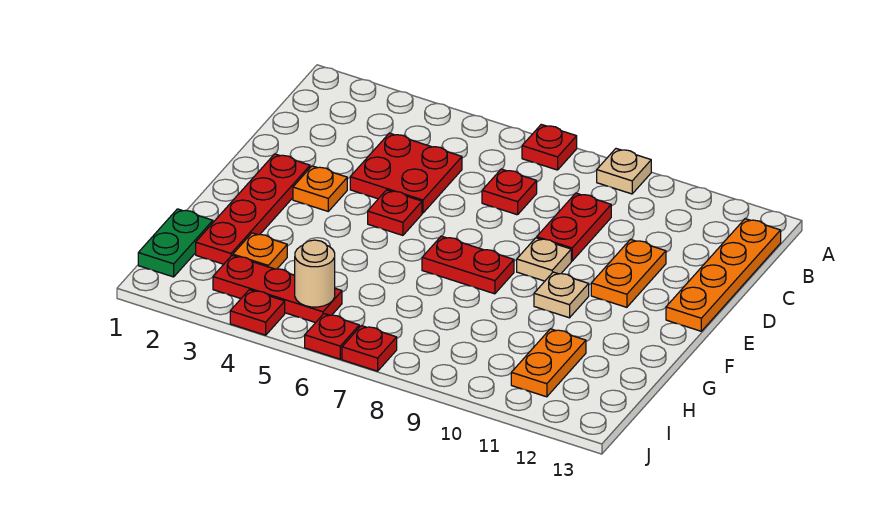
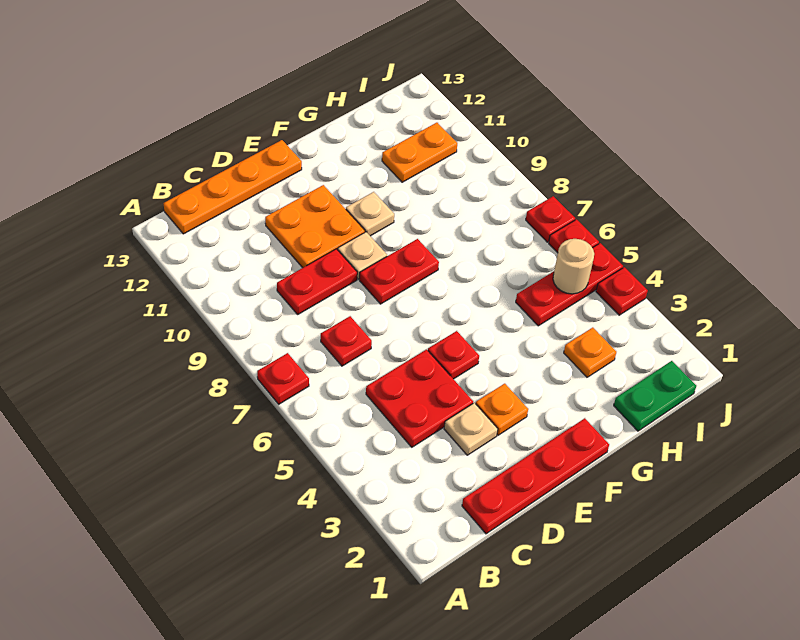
tan 1x1 plate [597,149,651,194] -> tan 1x1 plate moved to [444,403,498,455]
orange 1x2 plate [591,239,666,307] -> orange 2x2 plate [265,185,365,268]
red 1x4 plate [196,154,310,264] -> red 1x4 plate moved to [462,418,609,534]
red 1x2 plate [422,236,514,294] -> red 1x2 plate turned to [359,239,439,304]
red 1x3 plate [213,255,342,323] -> red 1x3 plate turned to [516,243,623,326]

